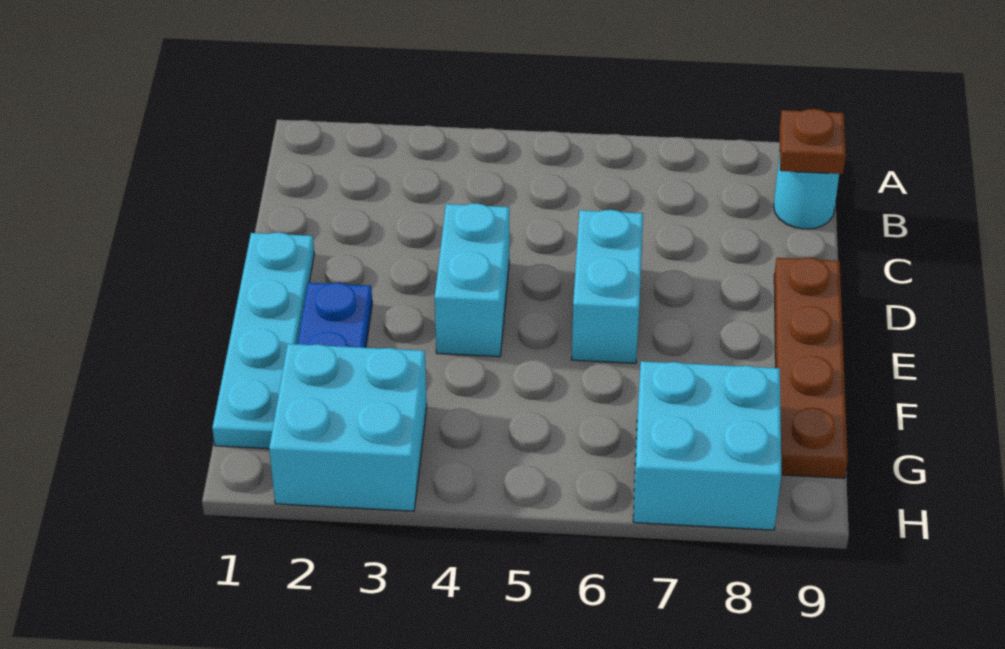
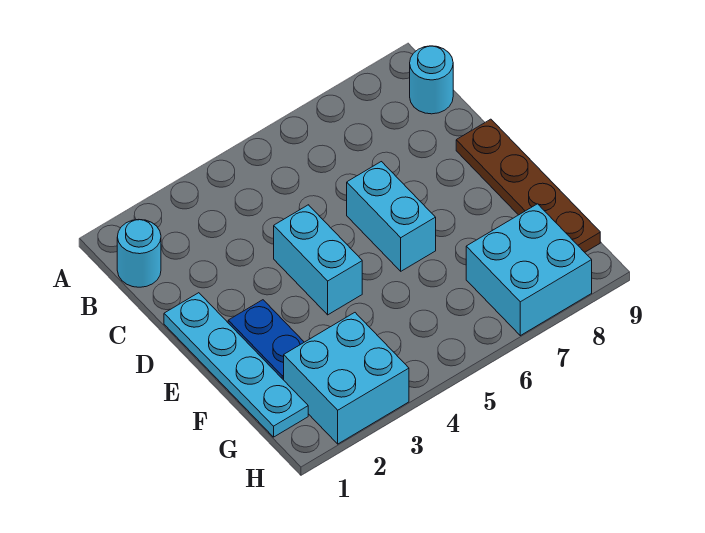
none -> cyan 1x1 round brick [117,219,161,287]
brown 1x1 plate [779,109,846,174] -> none

